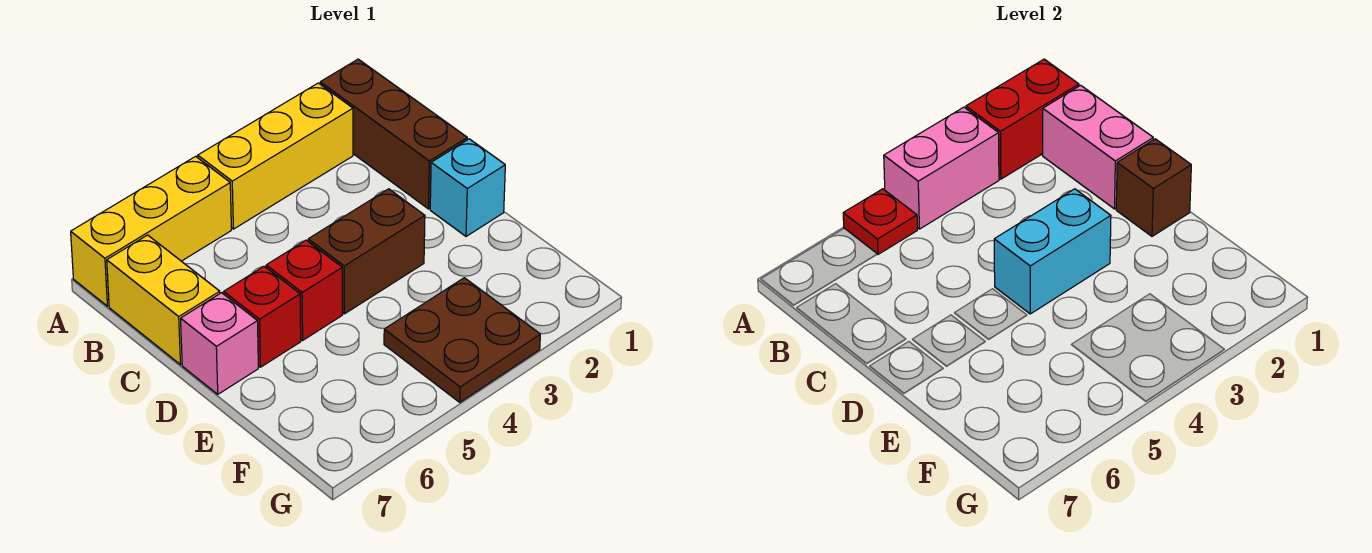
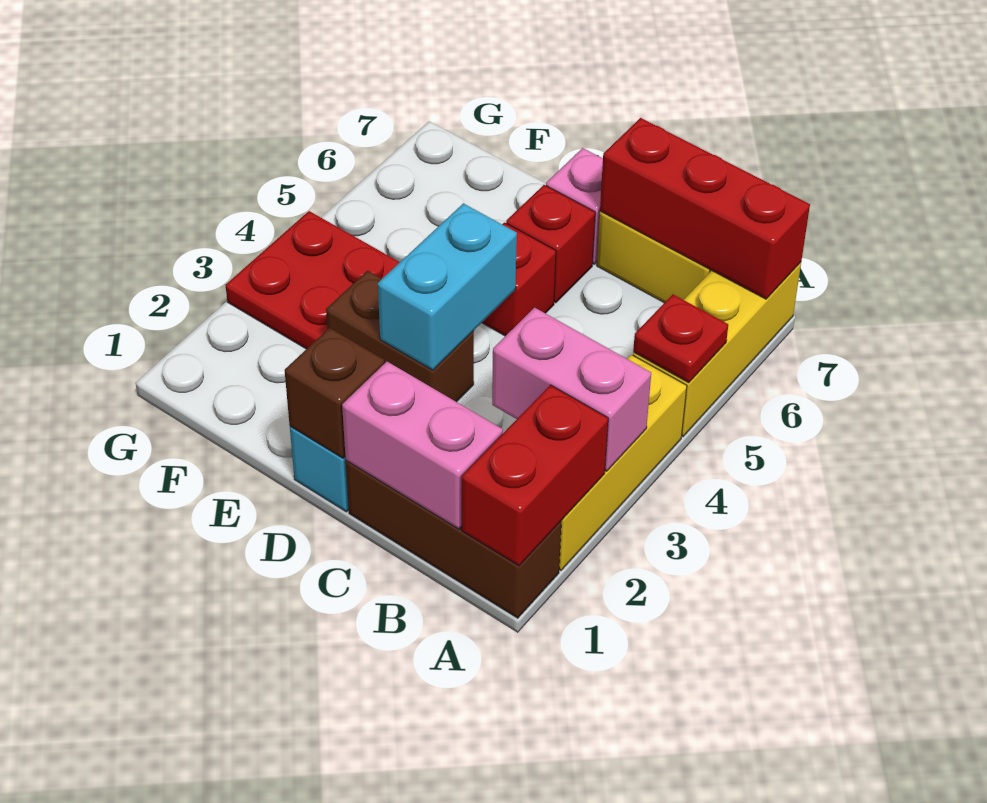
pink 1x2 brick [884,107,999,229] -> pink 1x2 brick turned to [492,308,651,471]
none -> red 1x3 brick [600,118,810,299]
brown 1x2 brick [308,189,425,314] -> brown 1x2 brick turned to [326,271,474,402]
brown 2x2 plate [384,278,540,402] -> red 2x2 plate [226,211,400,349]

